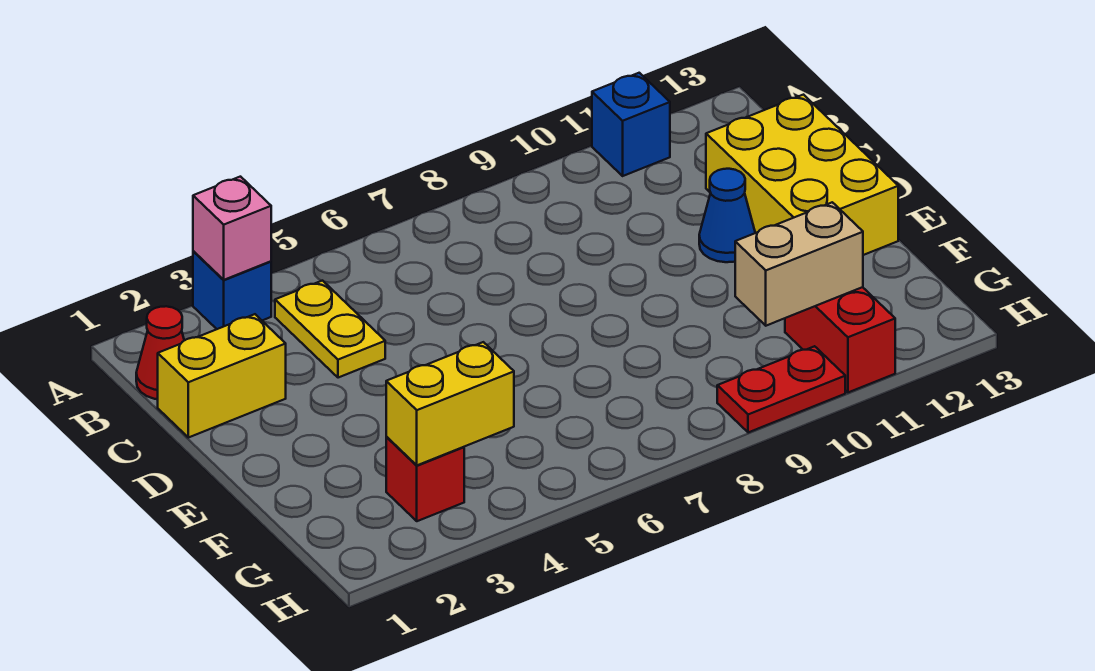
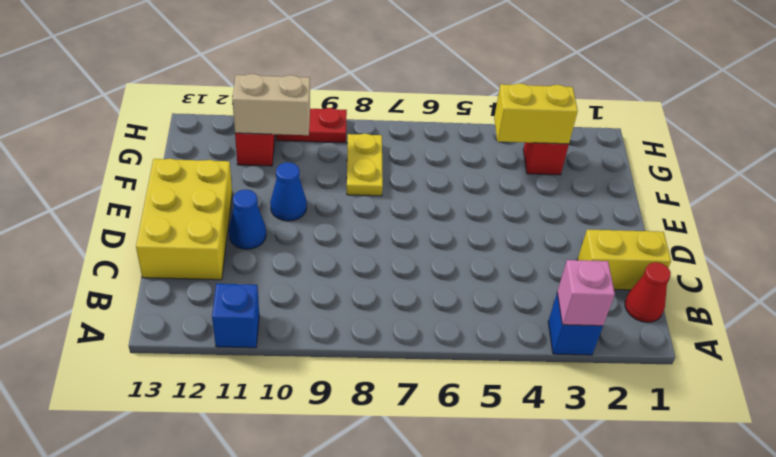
yellow 1x2 plate [275,281,385,378] -> yellow 1x2 plate moved to [347,134,383,196]
none -> blue 1x1 cone [270,162,307,221]

